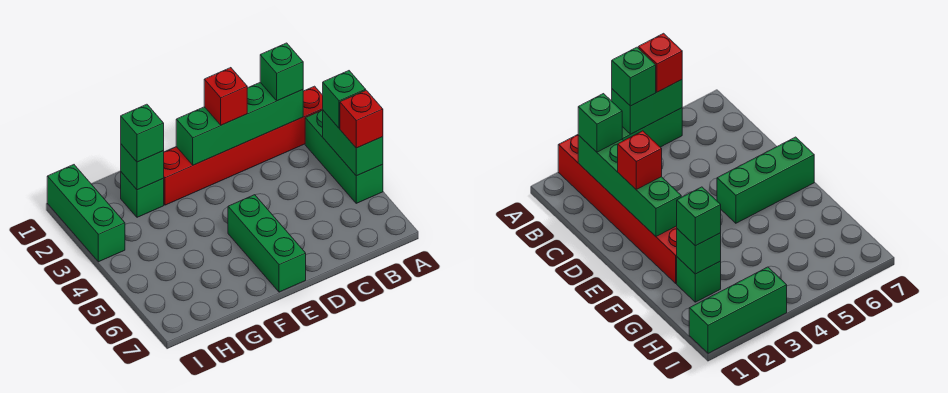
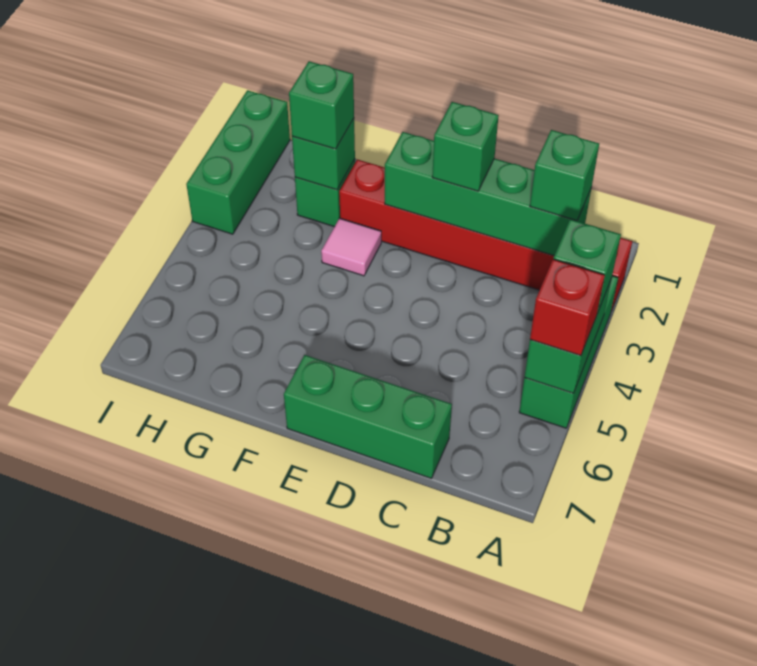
red 1x1 brick [204,68,247,125] -> green 1x1 brick [432,102,499,191]
green 1x3 brick [228,195,306,292] -> green 1x3 brick turned to [284,355,452,478]
none -> pink 1x1 tile [321,218,381,276]

